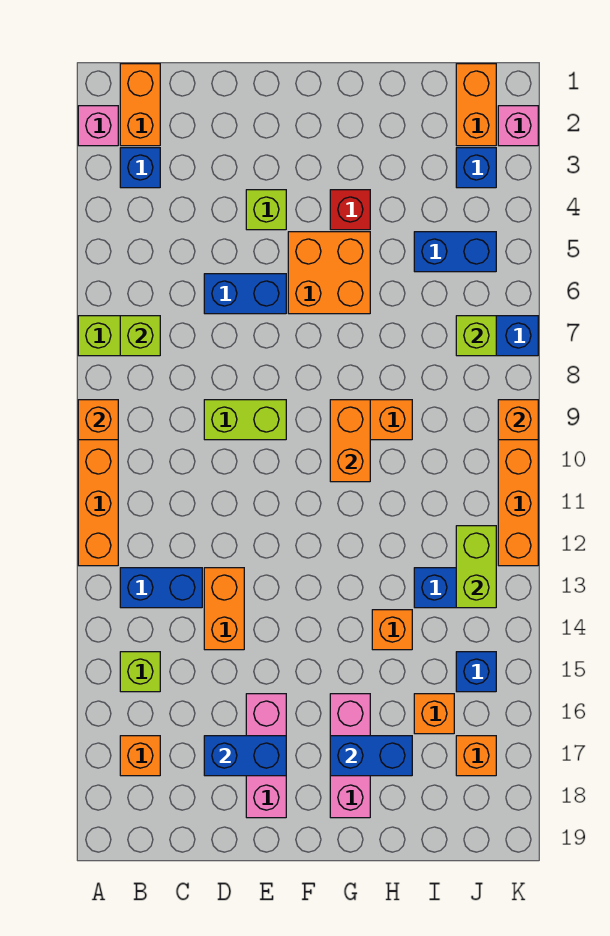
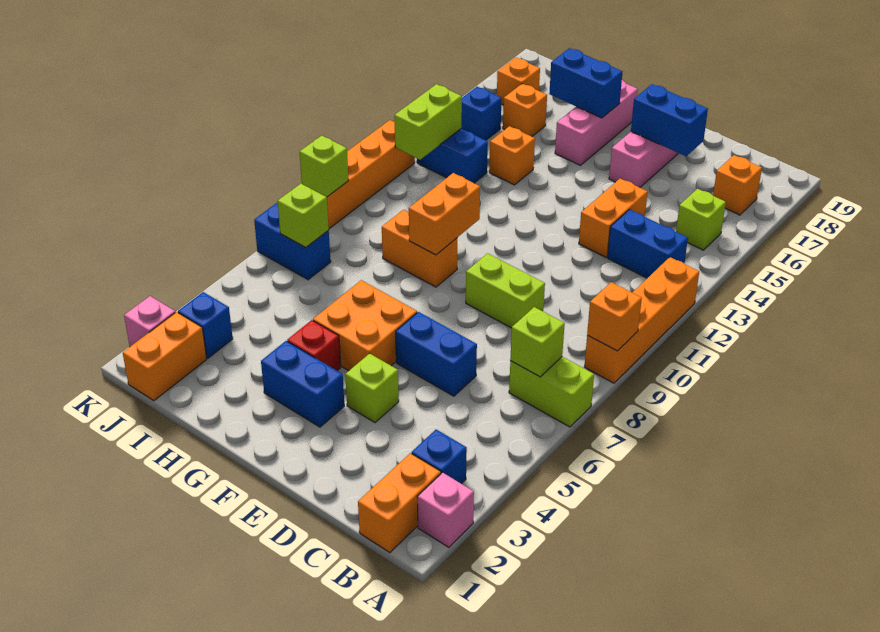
blue 1x2 brick [414,232,496,272] -> blue 1x2 brick moved to [261,341,344,427]
orange 1x1 brick [498,400,538,440] -> lime 1x1 brick [300,136,349,197]

